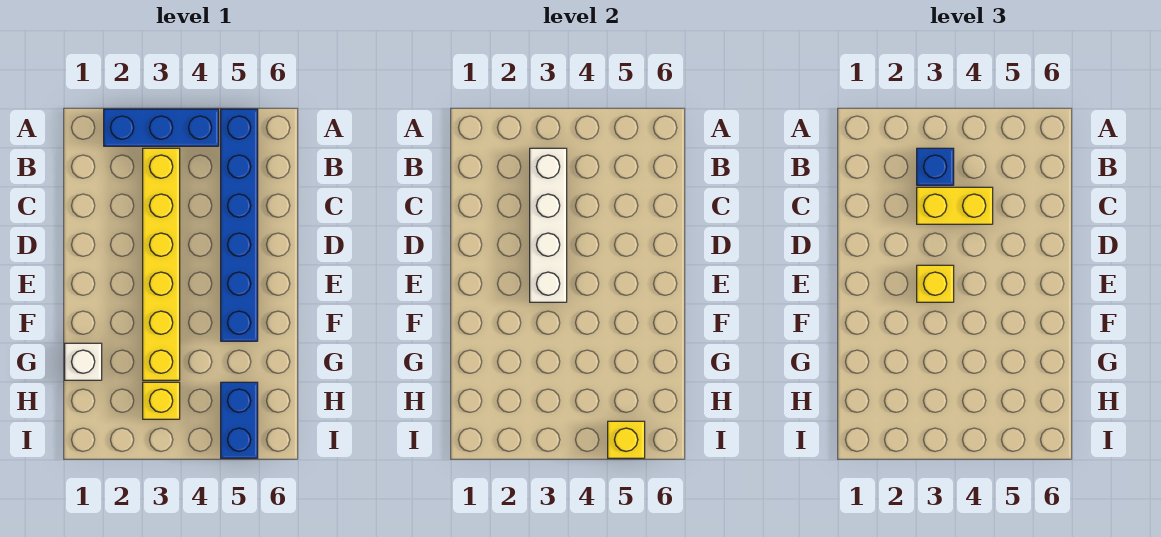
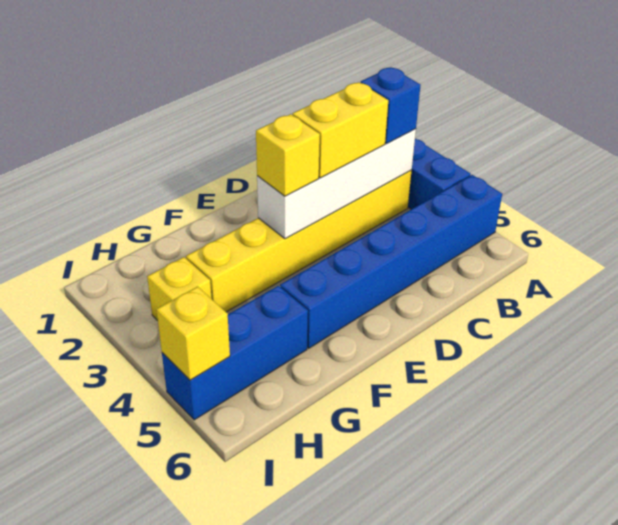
yellow 1x2 brick [917,187,993,224] -> yellow 1x2 brick turned to [292,82,388,178]
white 1x1 brick [65,343,102,380] -> none
blue 1x2 brick [221,382,258,458] -> blue 1x3 brick [162,286,308,420]

